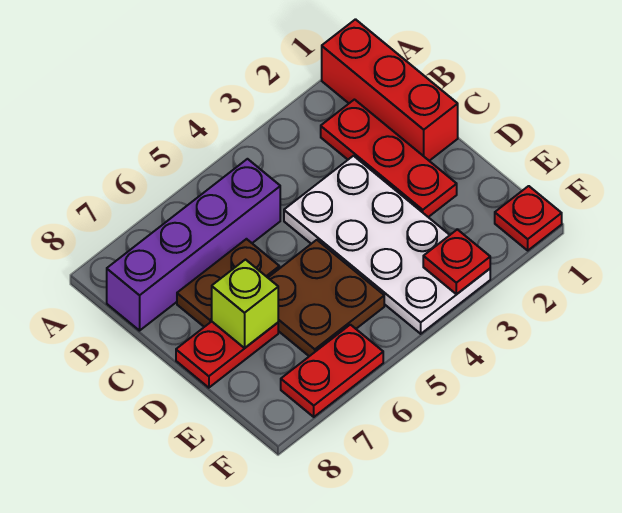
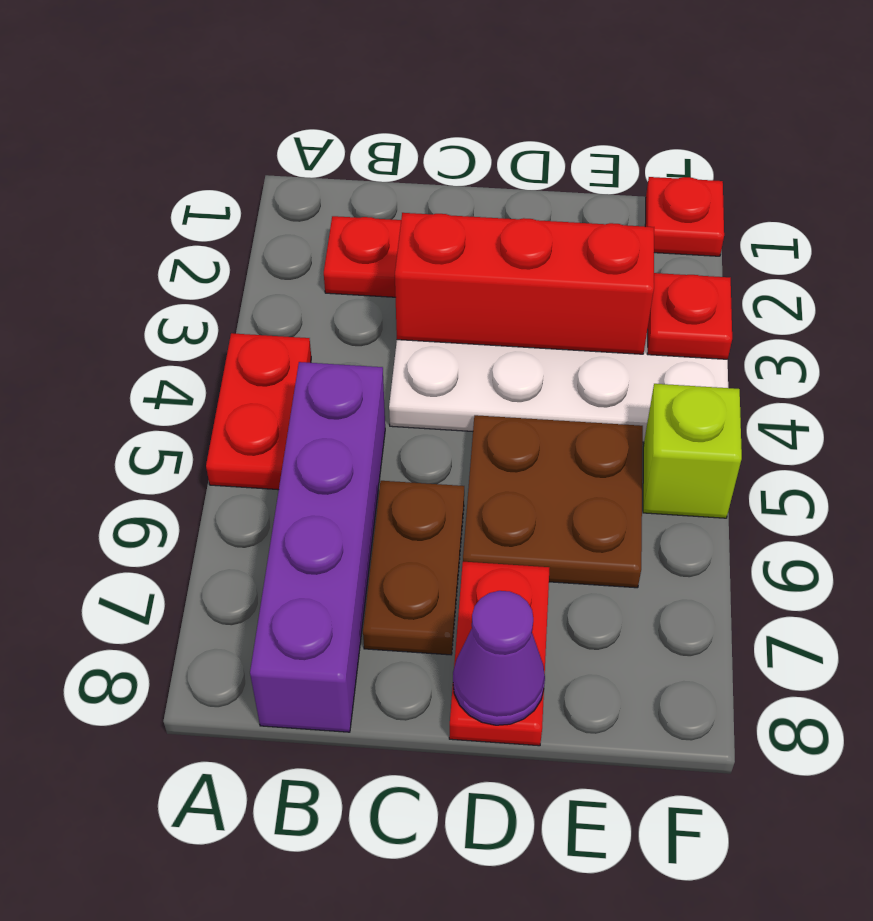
red 1x3 brick [322,19,458,161] -> red 1x3 brick moved to [395,213,654,354]
lime 1x1 brick [212,260,278,348] -> lime 1x1 brick moved to [643,384,742,518]
none -> purple 1x1 cone [453,591,545,725]
red 1x2 plate [281,325,383,417] -> red 1x2 plate moved to [206,333,311,490]

